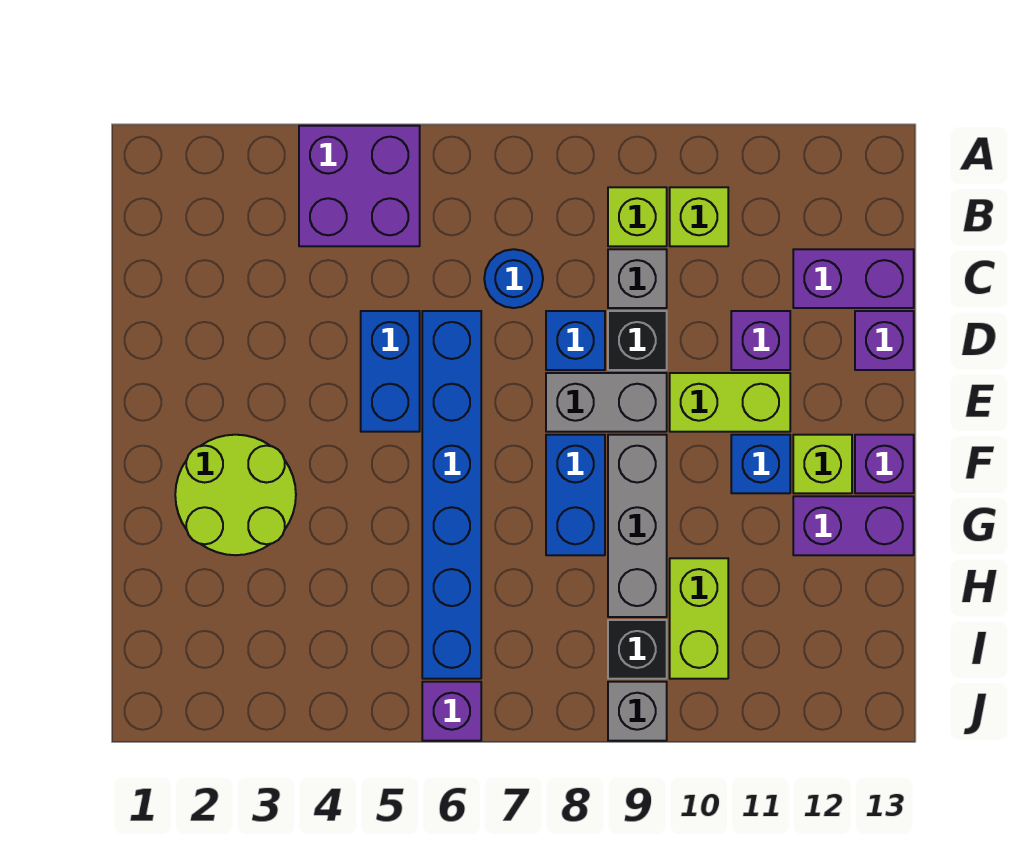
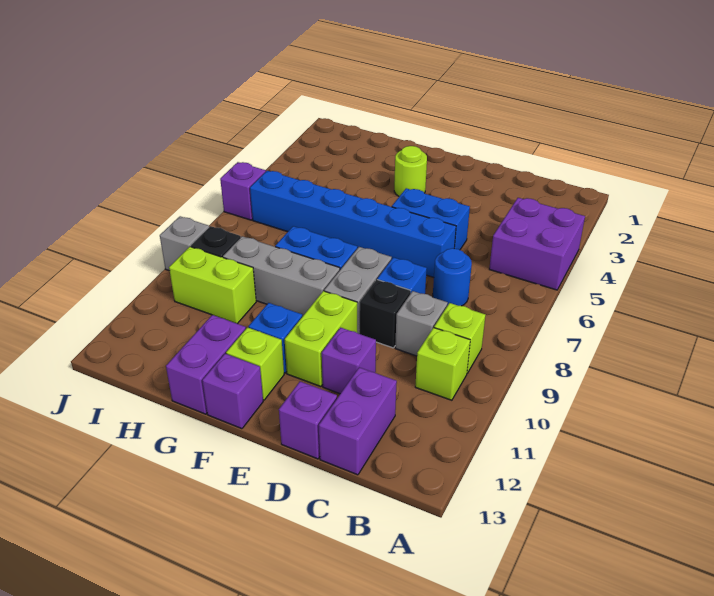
lime 2x2 round brick [175,435,296,555] -> lime 1x1 round brick [394,146,427,196]

